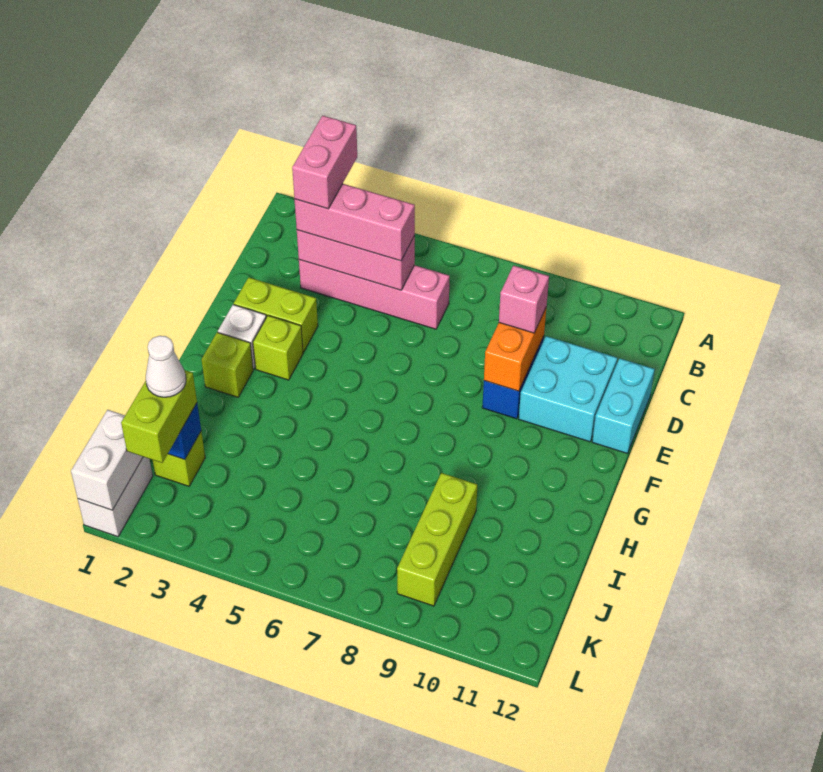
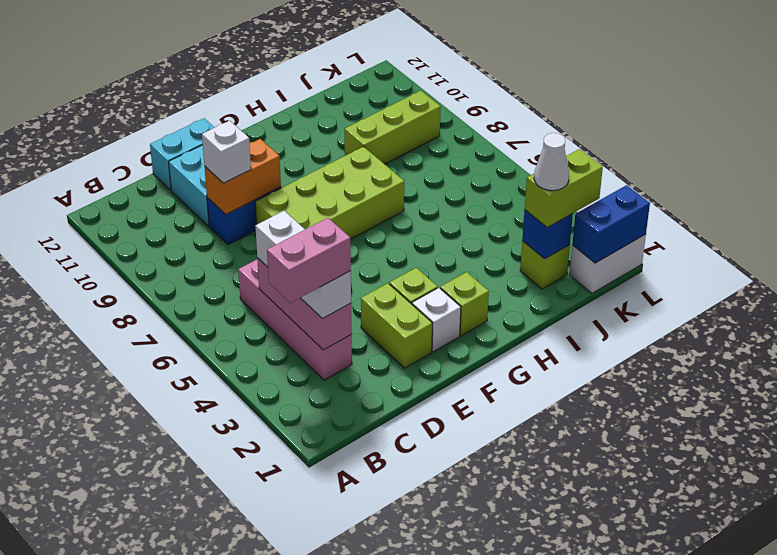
pink 1x3 brick [295,184,415,261] -> white 1x3 brick [255,211,351,319]
pink 1x1 brick [499,265,549,333] -> white 1x1 brick [202,121,251,183]
none -> lime 2x4 brick [255,147,404,239]
white 1x2 brick [71,410,143,510] -> blue 1x2 brick [572,185,650,263]

